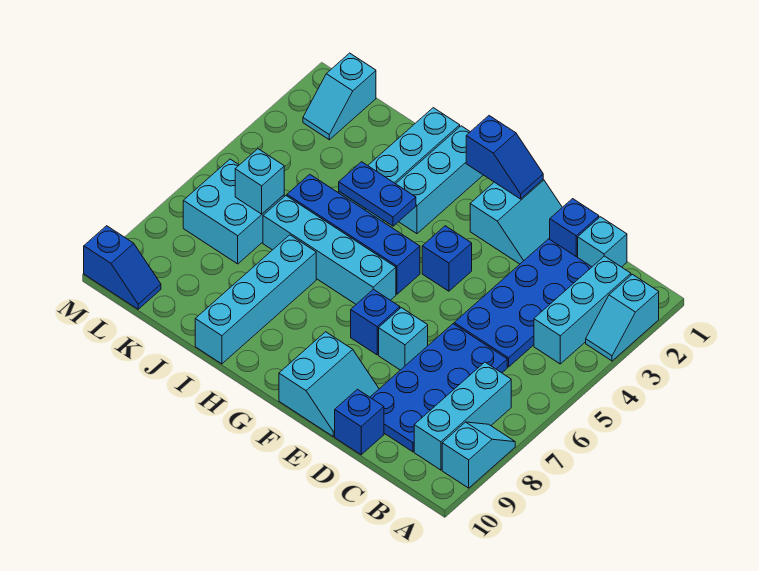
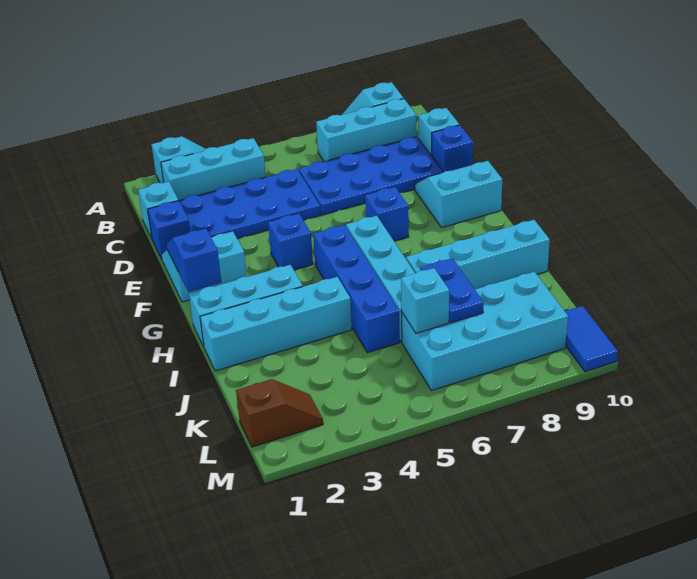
cyan 1x1 brick [379,308,428,370] -> cyan 1x1 brick moved to [418,108,459,156]
blue 1x2 plate [339,162,416,226] -> blue 1x2 plate moved to [421,258,484,323]
cyan 2x2 brick [183,159,284,264] -> cyan 2x4 brick [402,272,568,390]
cyan 1x2 slope [303,53,376,140] -> brown 1x2 slope [236,379,323,447]
blue 1x2 slope [84,226,161,309] -> blue 1x2 tile [565,306,618,372]

